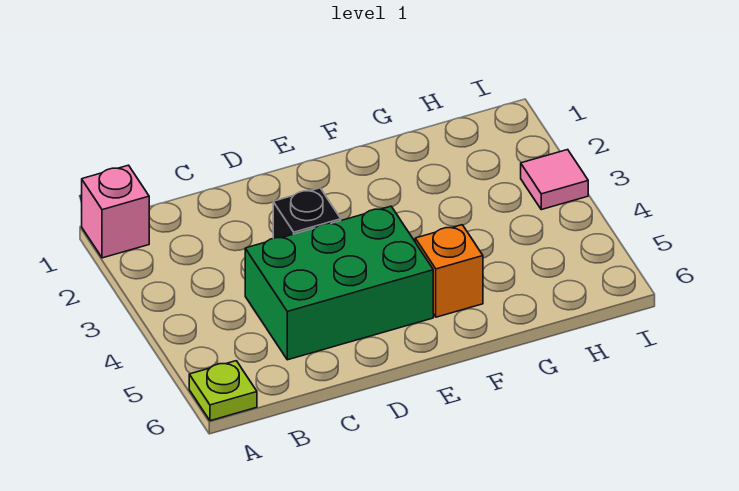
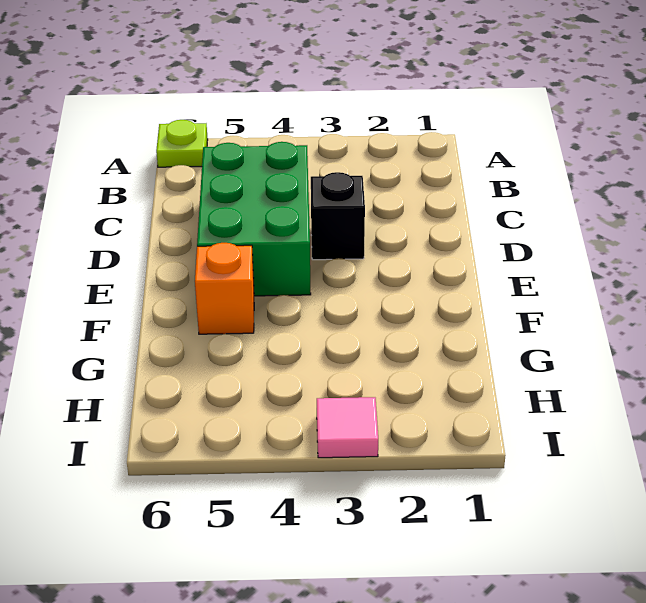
pink 1x1 brick [82,165,149,258] -> none

